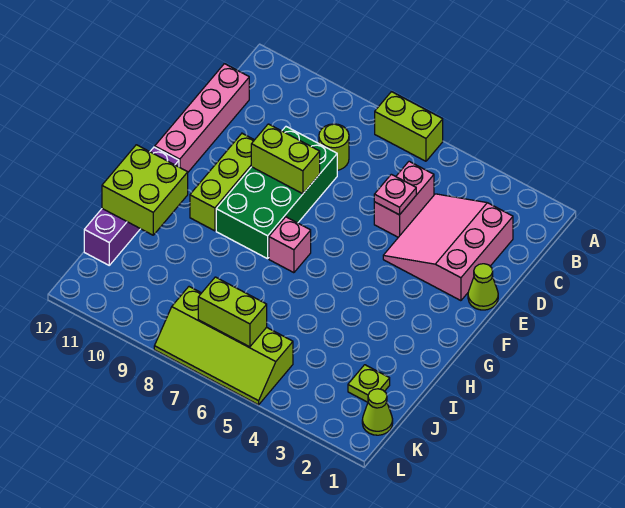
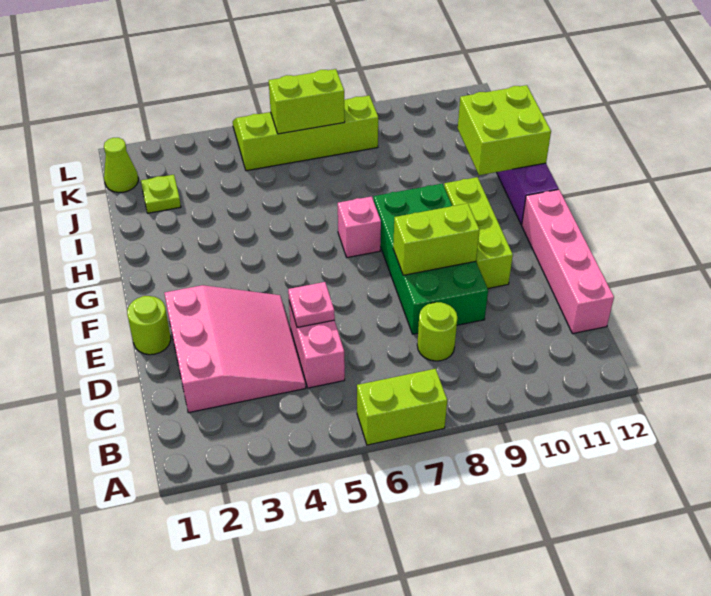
lime 1x1 cone [468,264,498,310] -> lime 1x1 round brick [127,296,171,355]

